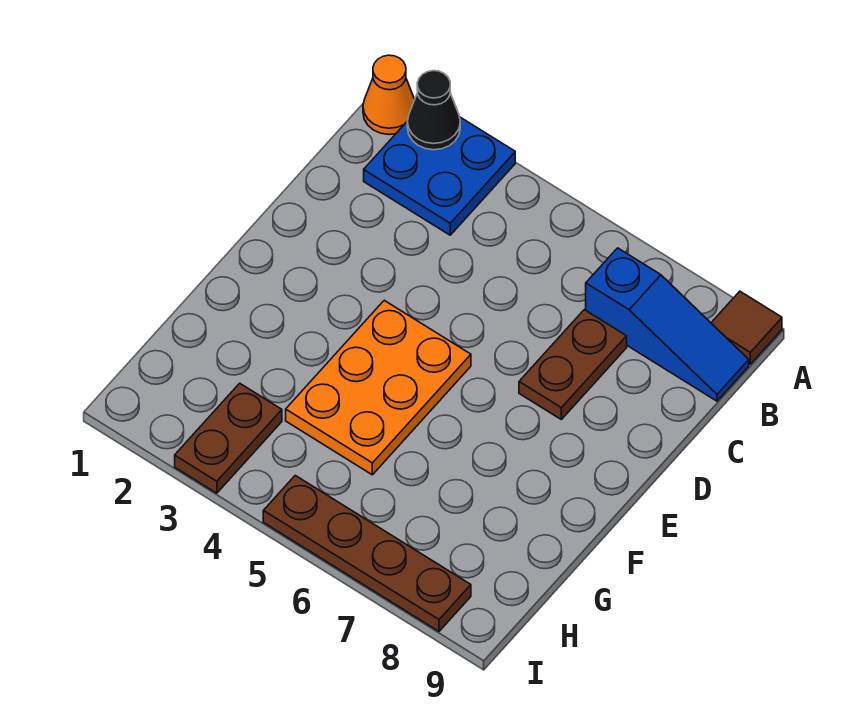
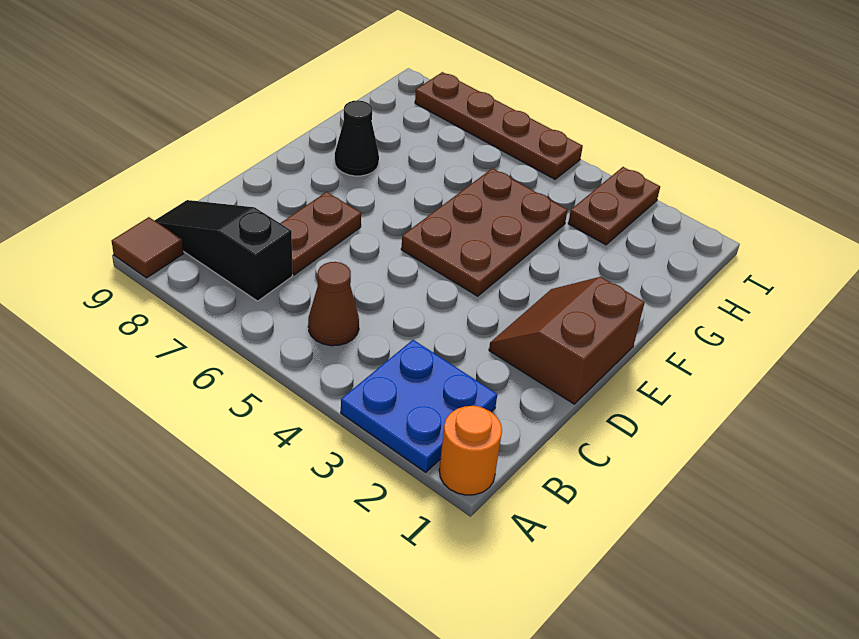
orange 1x1 cone [363,55,415,135] -> orange 1x1 round brick [439,406,502,495]
black 1x1 cone [407,71,460,150] -> black 1x1 cone moved to [335,100,379,176]
none -> brown 1x1 cone [308,262,359,346]
blue 1x3 slope [586,248,749,401] -> black 1x3 slope [155,200,292,301]
none -> brown 2x2 slope [489,277,645,404]
orange 2x3 plate [286,300,471,475] -> brown 2x3 plate [401,168,567,296]

